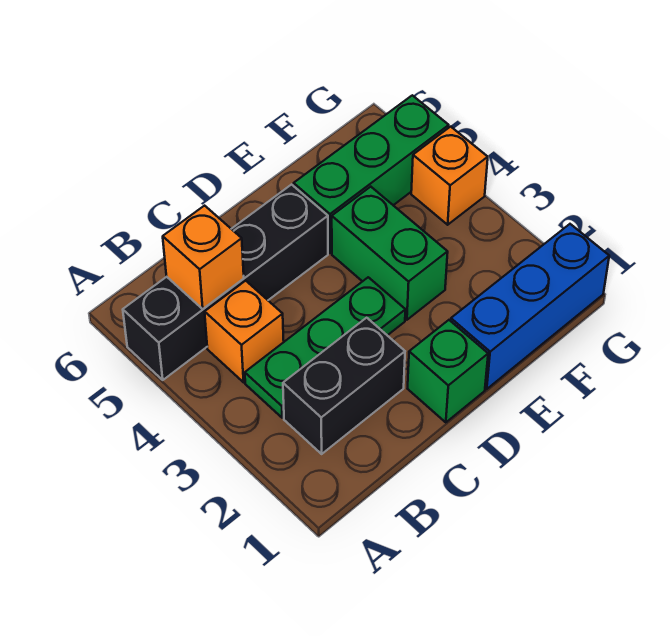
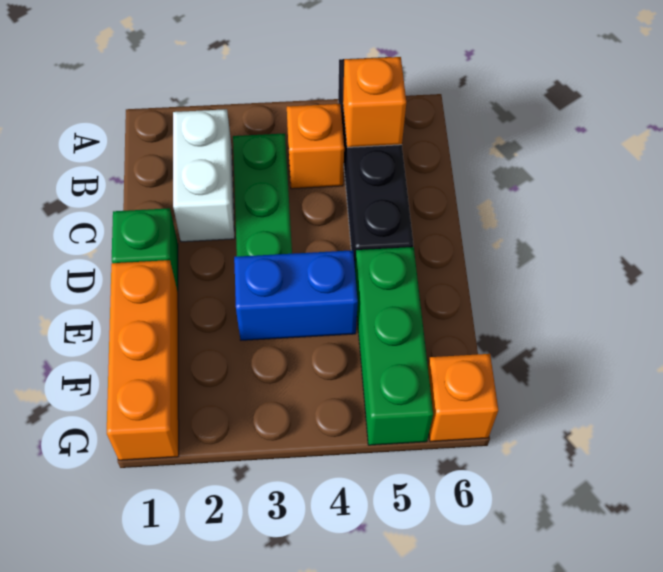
black 1x2 brick [283,318,405,454] -> white 1x2 brick [173,109,235,242]
blue 1x3 brick [451,224,609,389] -> orange 1x3 brick [107,260,179,460]
green 1x2 brick [332,187,448,320] -> blue 1x2 brick [234,250,358,340]
orange 1x1 brick [411,127,488,225] -> orange 1x1 brick moved to [428,354,498,442]

